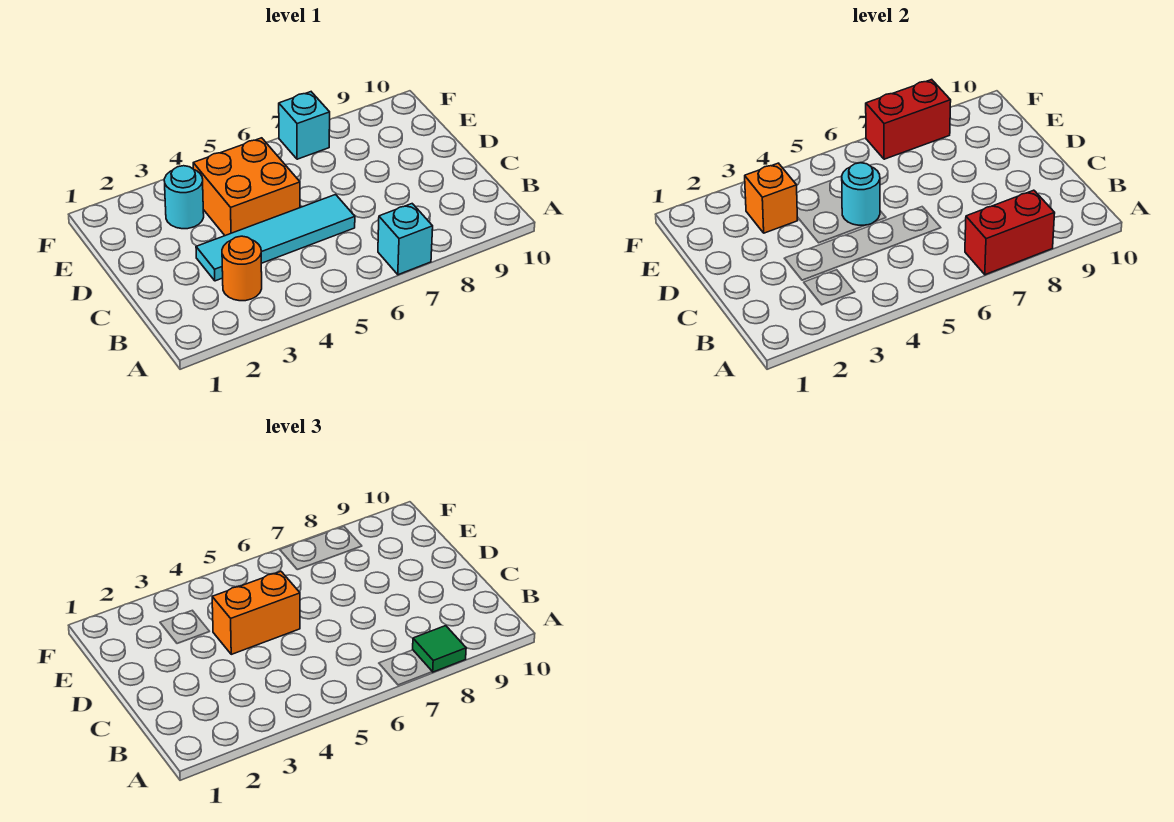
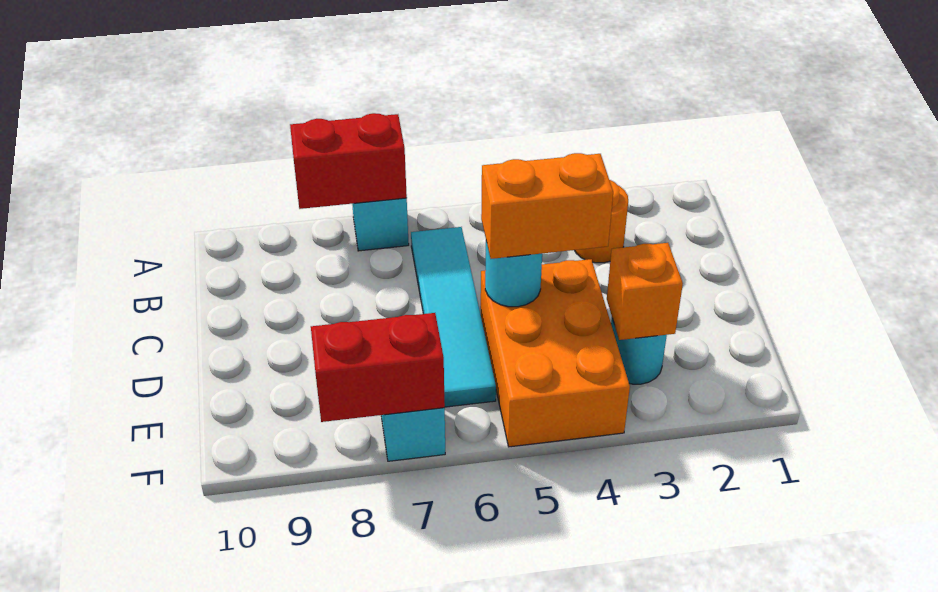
green 1x1 tile [413,626,466,672] -> none
cyan 1x4 tile [196,195,355,281] -> cyan 1x4 tile turned to [411,227,496,407]
orange 2x2 brick [193,138,300,236] -> orange 2x3 brick [481,259,630,447]

